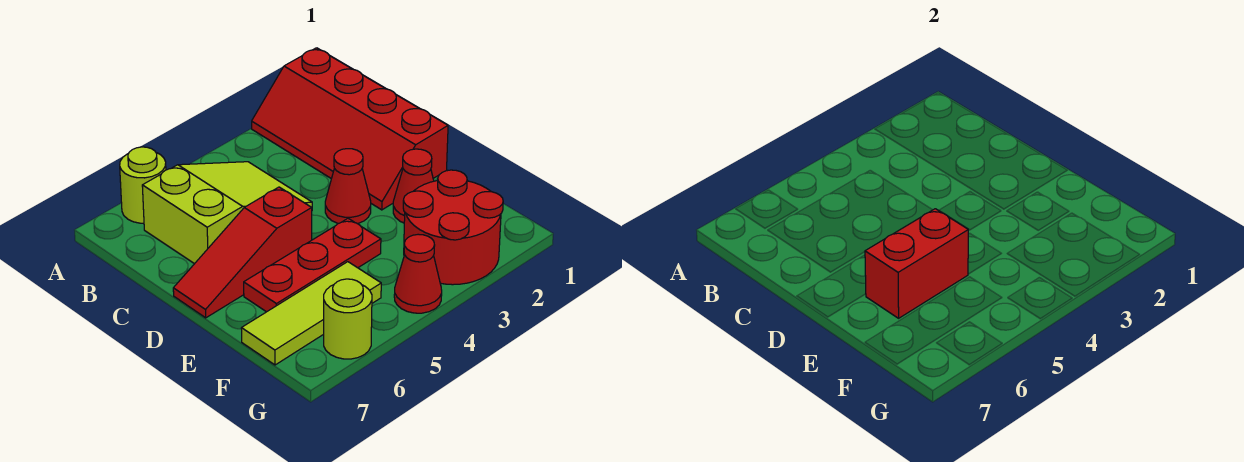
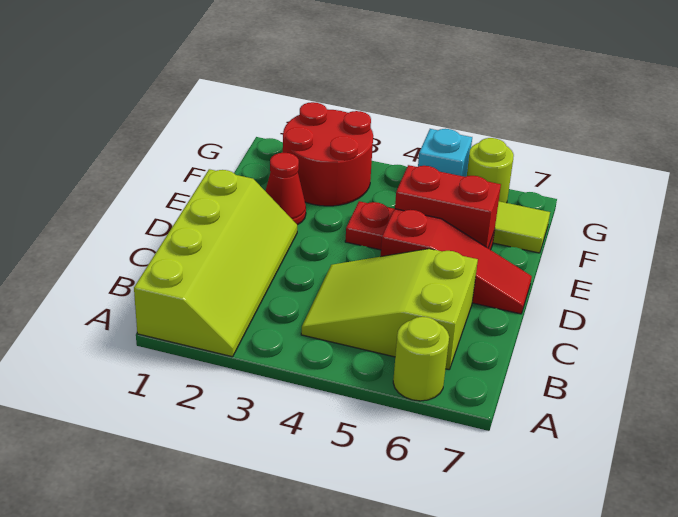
red 2x4 slope [252,48,448,210] -> lime 2x4 slope [134,169,297,357]
red 1x1 cone [325,149,371,224] -> none
red 1x1 cone [394,234,442,313] -> none
none -> cyan 1x1 brick [418,129,472,177]

